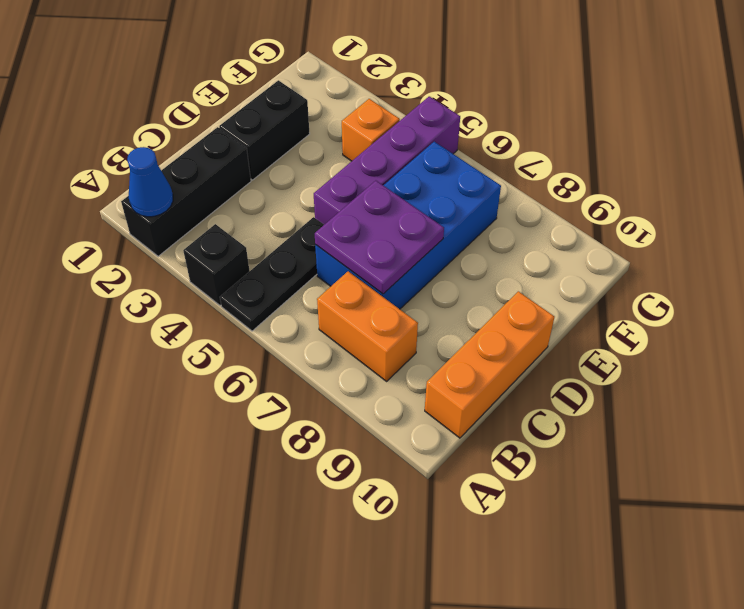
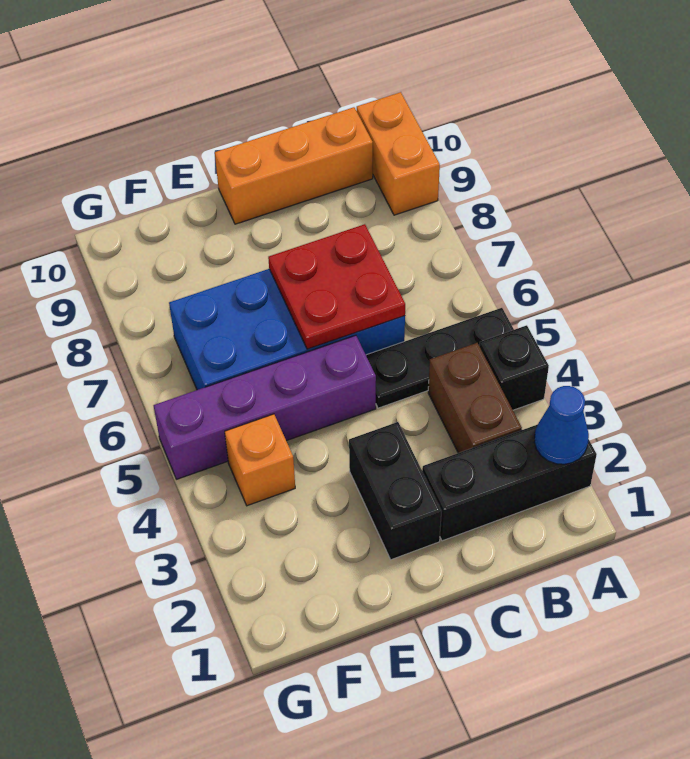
none -> brown 1x2 brick [428,343,522,453]
orange 1x2 brick [317,271,418,381] -> orange 1x2 brick moved to [357,92,440,215]
purple 2x2 plate [315,181,444,294] -> red 2x2 plate [268,224,405,349]
black 1x2 brick [219,80,310,180] -> black 1x2 brick turned to [349,422,441,560]

